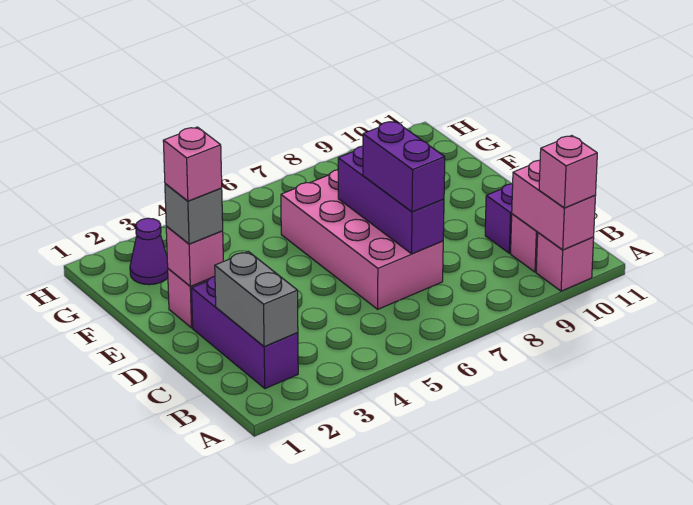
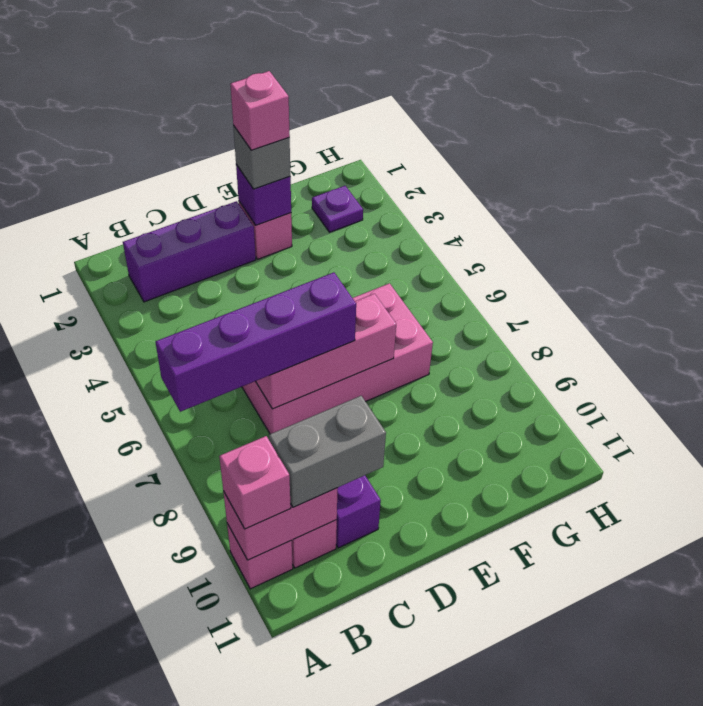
grey 1x2 brick [215,252,298,346] -> grey 1x2 brick moved to [269,396,386,507]
purple 1x3 brick [338,146,444,254] -> pink 1x3 brick [255,294,396,409]
purple 1x2 brick [363,121,445,212] -> purple 1x4 brick [155,272,356,412]
pink 1x1 brick [166,226,223,286] -> purple 1x1 brick [236,165,291,225]
purple 1x1 cone [130,218,168,285] -> purple 1x1 plate [312,186,363,232]

